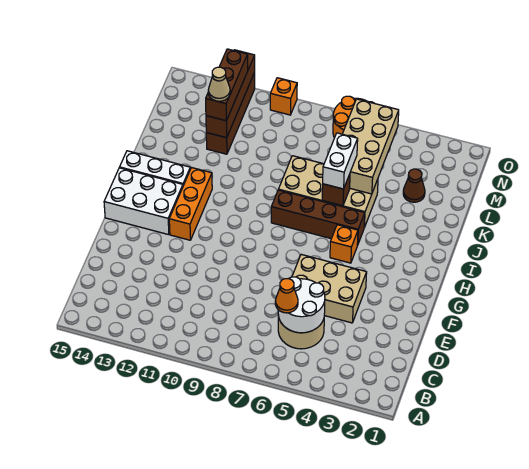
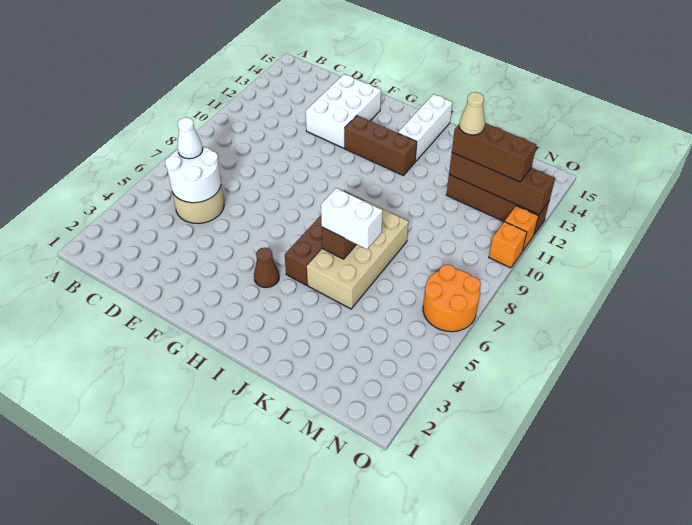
orange 1x1 cone [275,279,298,313] -> white 1x1 cone [177,118,203,159]
tan 2x3 brick [292,254,367,323] -> none
orange 1x3 brick [169,168,212,240] -> brown 1x3 brick [345,116,417,176]
white 2x3 brick [104,168,183,235] -> white 2x3 brick moved to [306,74,381,148]
orange 1x1 brick [330,225,358,263] -> orange 1x1 brick moved to [505,206,538,250]
tan 2x4 brick [343,99,399,194] -> none
brown 1x1 cone [403,169,425,202] -> brown 1x1 cone moved to [254,248,279,288]

